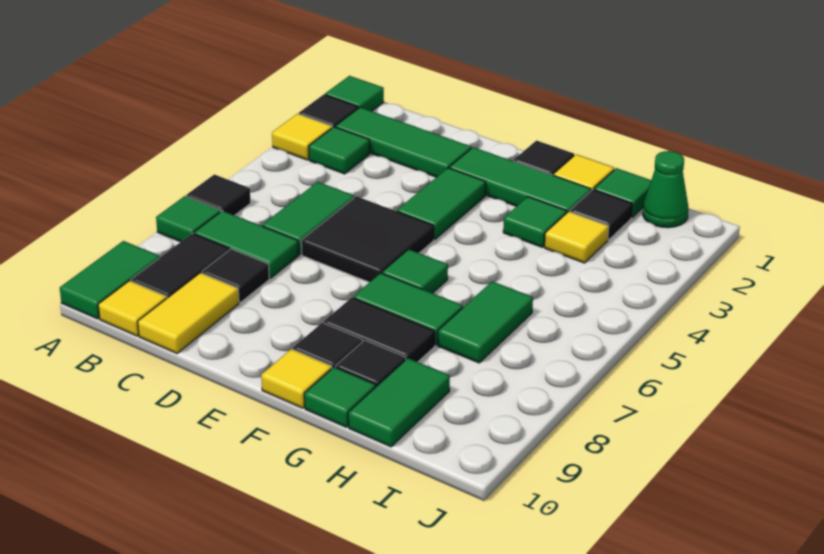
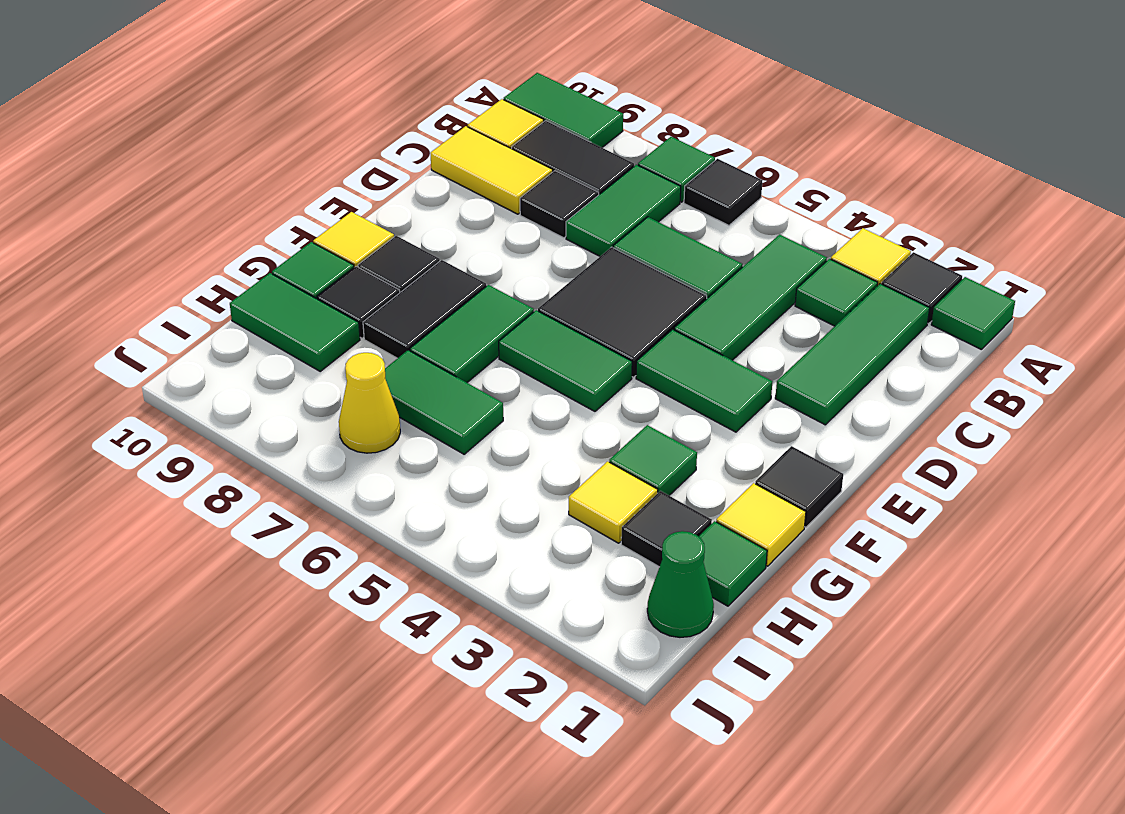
green 1x3 tile [449,147,591,212] -> green 1x3 tile moved to [674,234,827,360]
green 1x1 tile [382,249,448,293] -> green 1x2 tile [499,310,632,411]
none -> yellow 1x1 cone [339,353,400,453]

